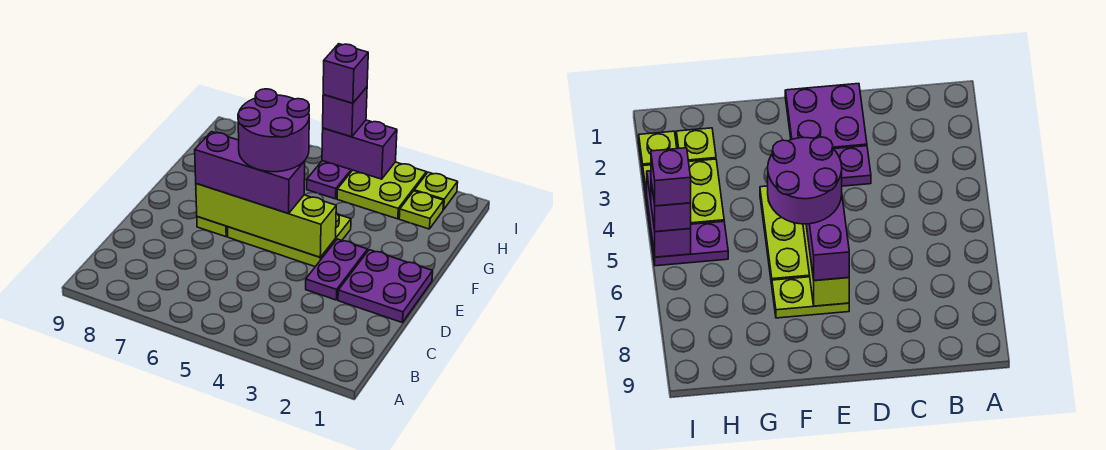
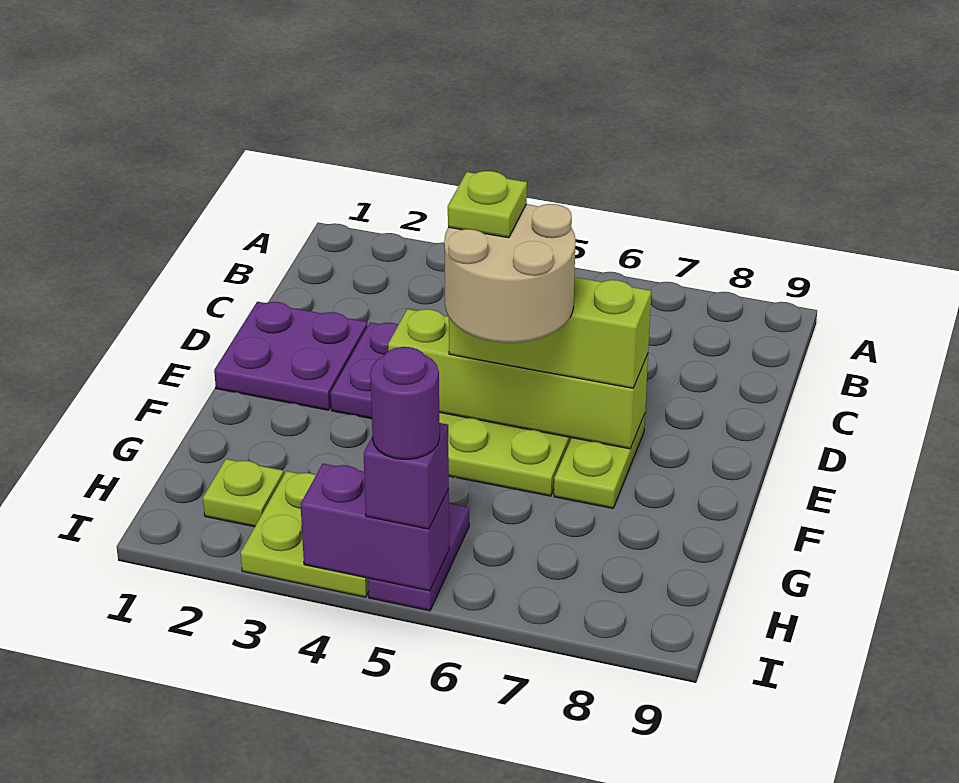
purple 1x3 brick [195,132,305,213] -> lime 1x3 brick [449,277,651,388]
purple 2x2 round brick [238,89,309,172] -> tan 2x2 round brick [444,204,576,343]
lime 1x1 plate [414,172,458,210] -> lime 1x1 plate moved to [448,171,527,238]
purple 1x1 brick [323,44,368,103] -> purple 1x1 round brick [370,347,440,459]

